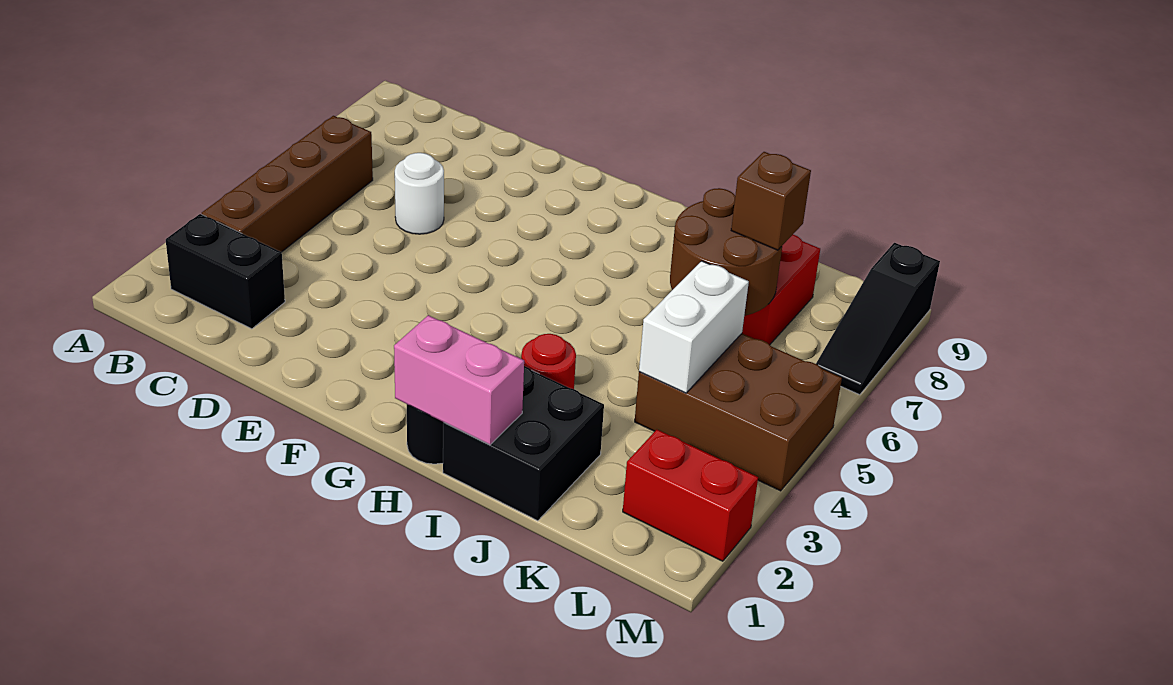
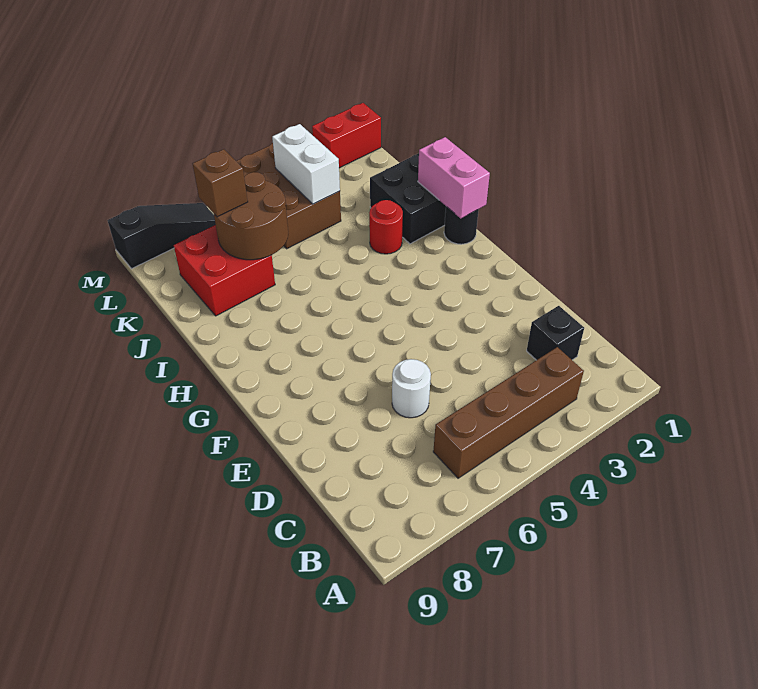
black 1x2 brick [166,214,285,329] -> black 1x1 brick [527,306,584,360]
white 1x2 brick [639,261,749,393] -> white 1x2 brick turned to [272,124,340,204]
red 1x2 brick [623,430,758,561] -> red 1x2 brick turned to [312,103,381,168]

